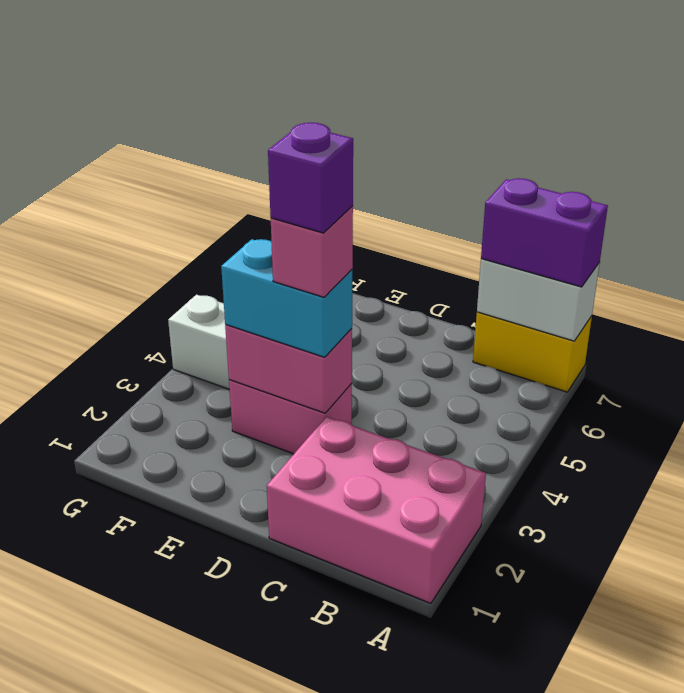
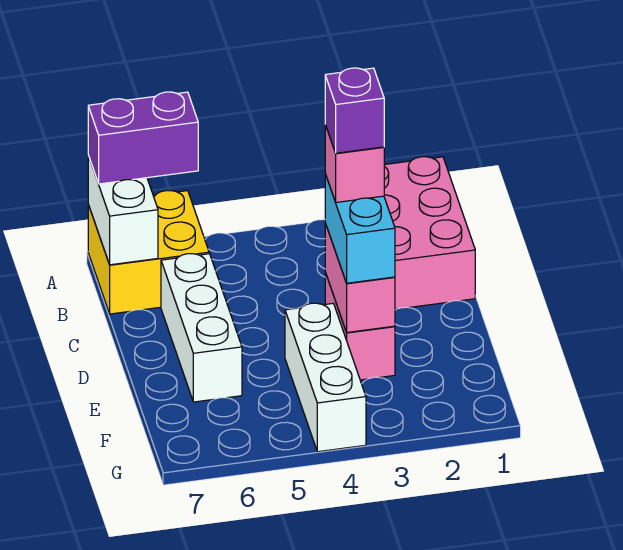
yellow 1x2 brick [473,312,592,392] -> yellow 2x2 brick [88,191,209,314]
purple 1x2 brick [481,178,608,287] -> purple 1x2 brick turned to [88,92,198,184]
none -> white 1x3 brick [161,254,242,402]

